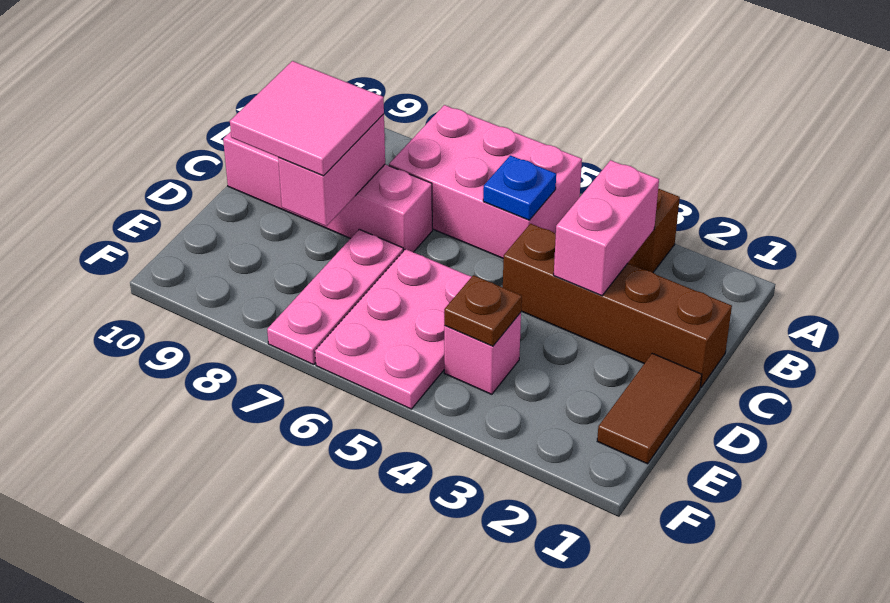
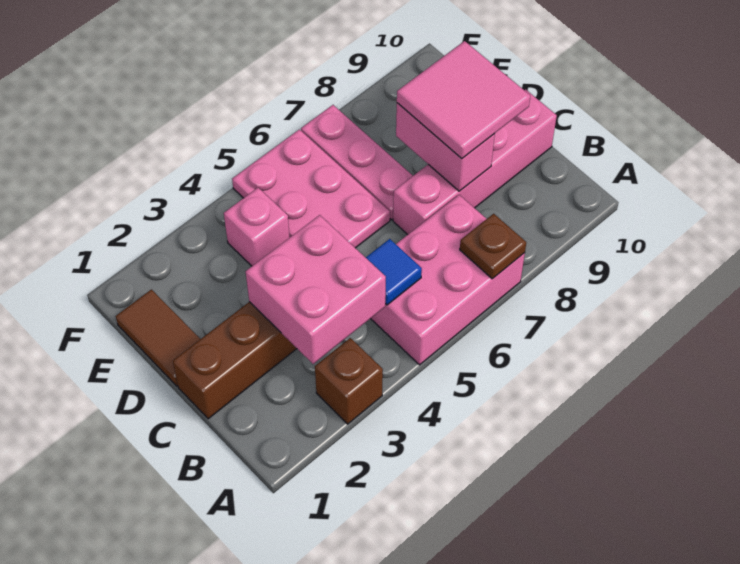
pink 1x2 brick [554,160,659,296] -> pink 2x2 brick [246,215,386,364]
blue 1x1 plate [483,155,556,220] -> blue 1x1 tile [366,239,422,305]
brown 1x1 plate [444,275,522,346] -> brown 1x1 plate moved to [460,214,526,279]

